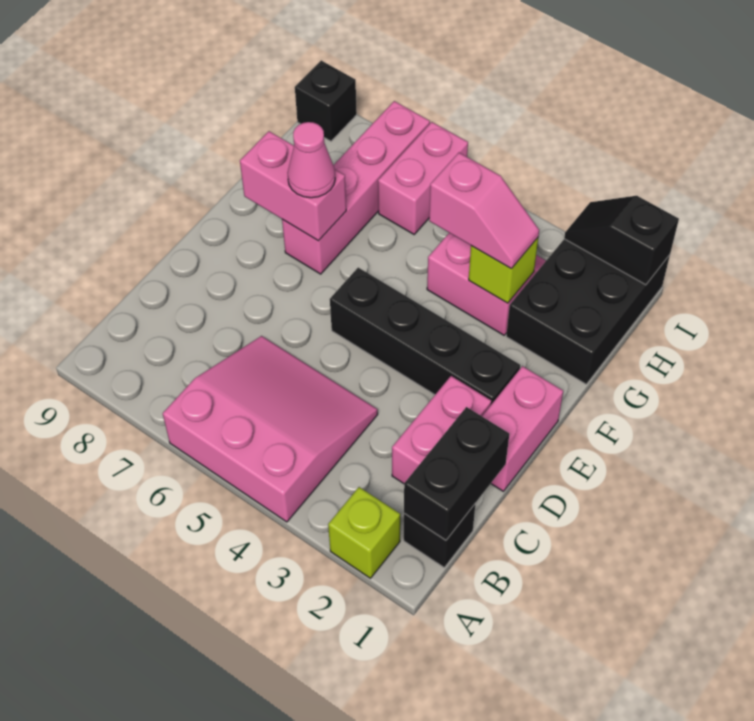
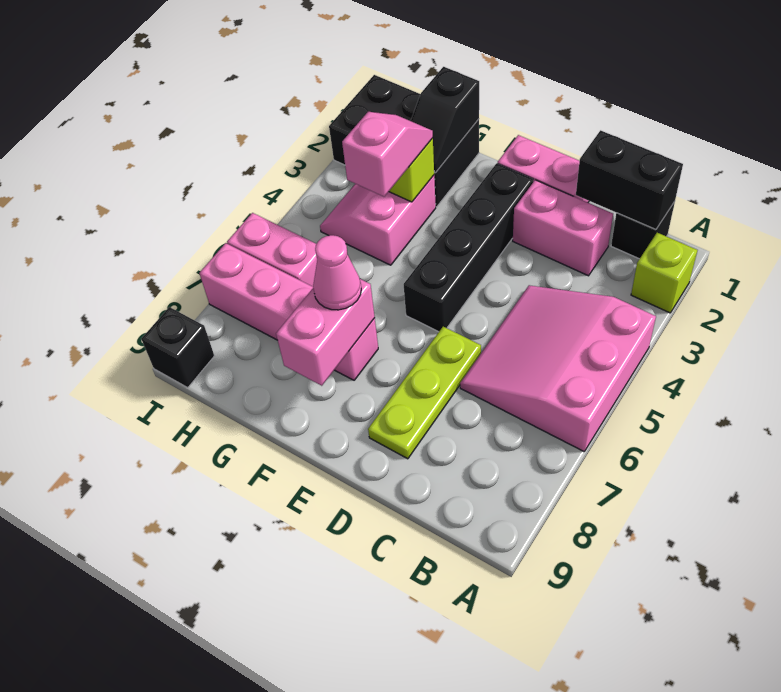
none -> lime 1x3 plate [368,327,481,459]
black 1x2 slope [564,196,679,285] -> black 1x2 slope moved to [411,67,479,173]

